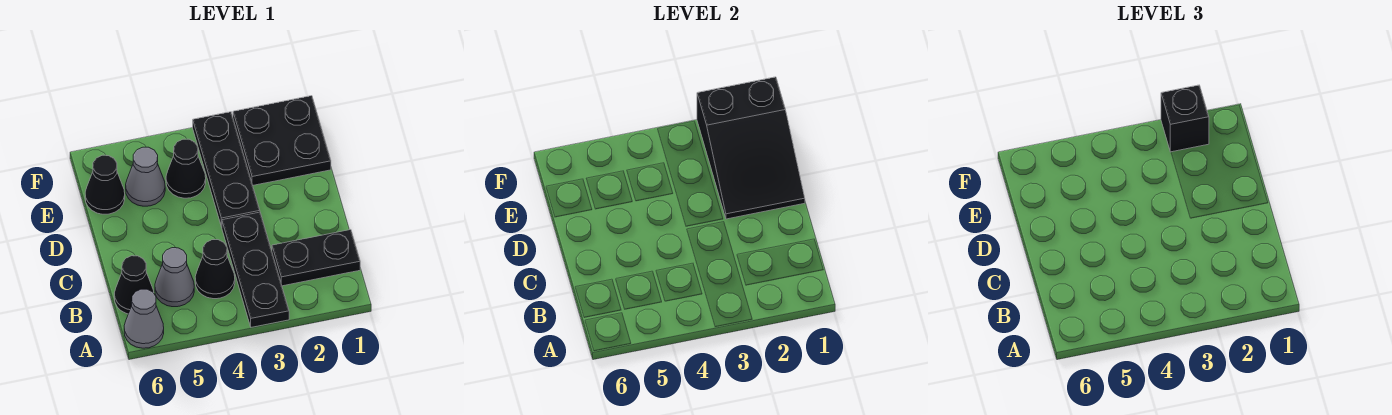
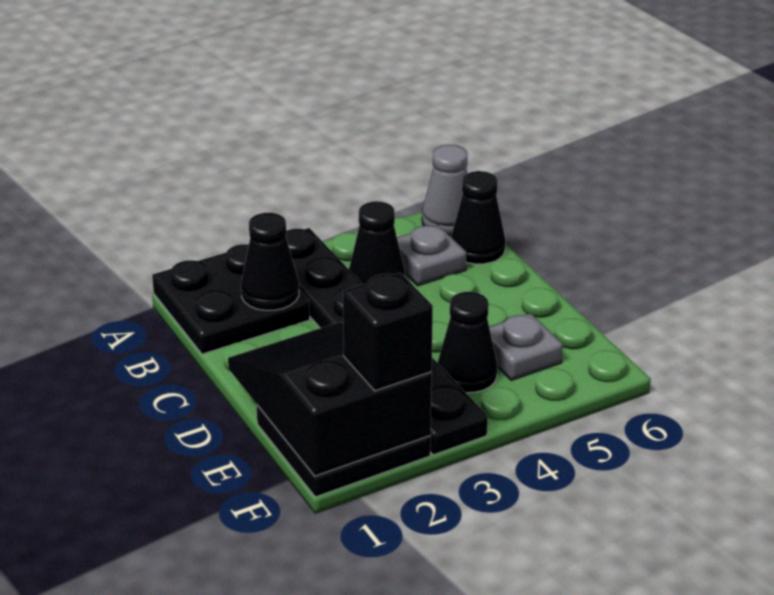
black 1x2 plate [272,230,360,286] -> black 2x2 plate [152,244,310,354]
grey 1x1 cone [155,248,194,307] -> grey 1x1 plate [397,225,466,286]
grey 1x1 cone [126,147,165,206] -> grey 1x1 plate [489,313,563,380]
black 1x1 cone [85,155,125,214] -> black 1x1 cone moved to [241,213,299,310]

